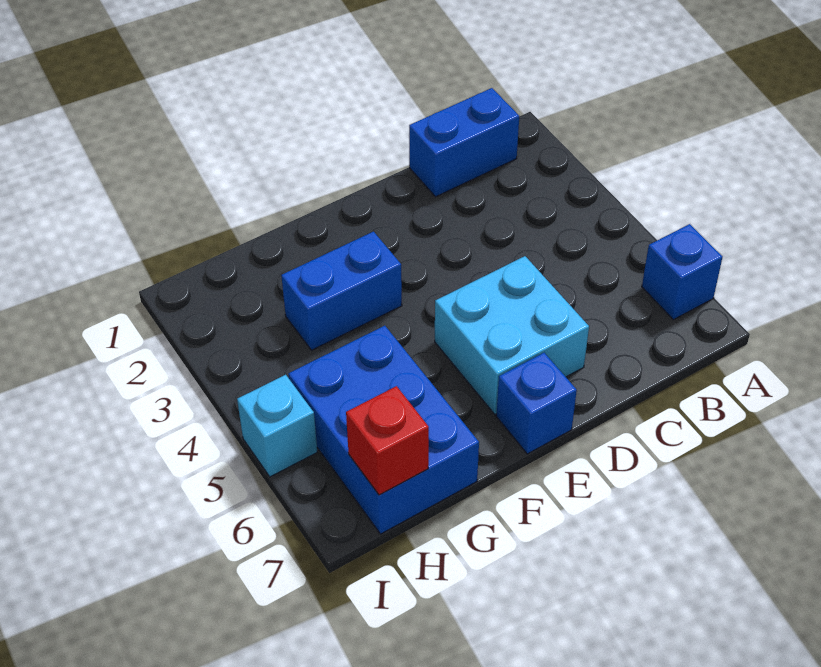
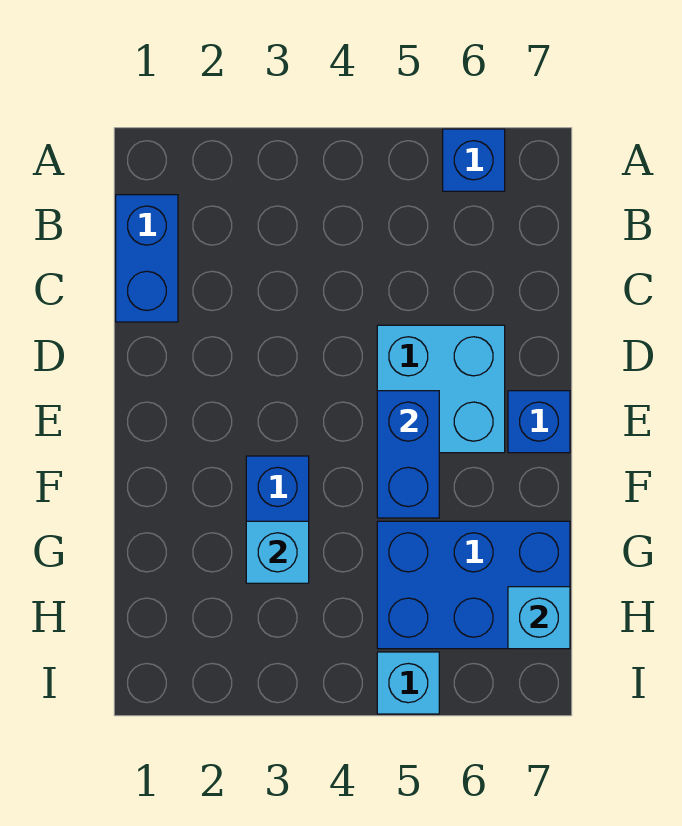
none -> blue 1x2 brick [377,391,439,518]
none -> cyan 1x1 brick [246,521,309,583]
red 1x1 brick [346,386,429,495] -> cyan 1x1 brick [508,587,570,649]

